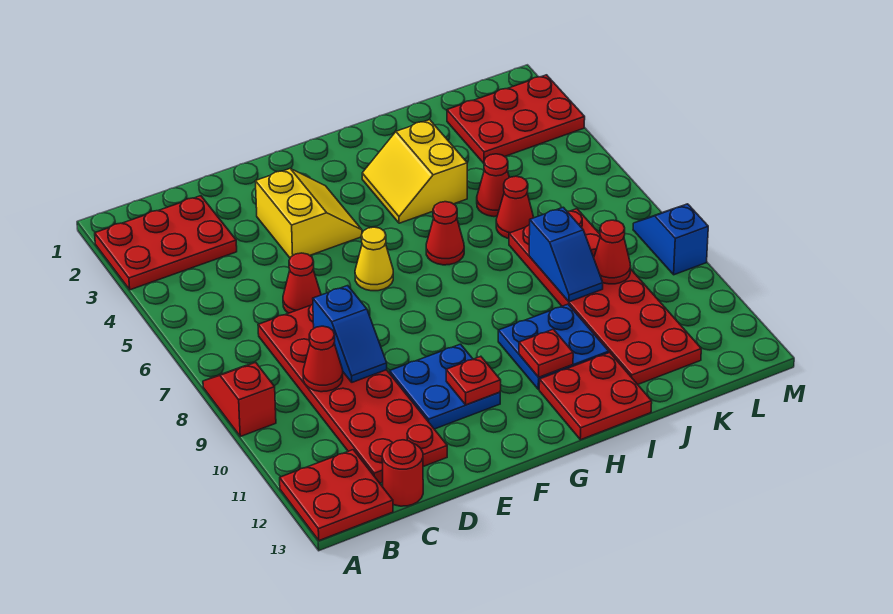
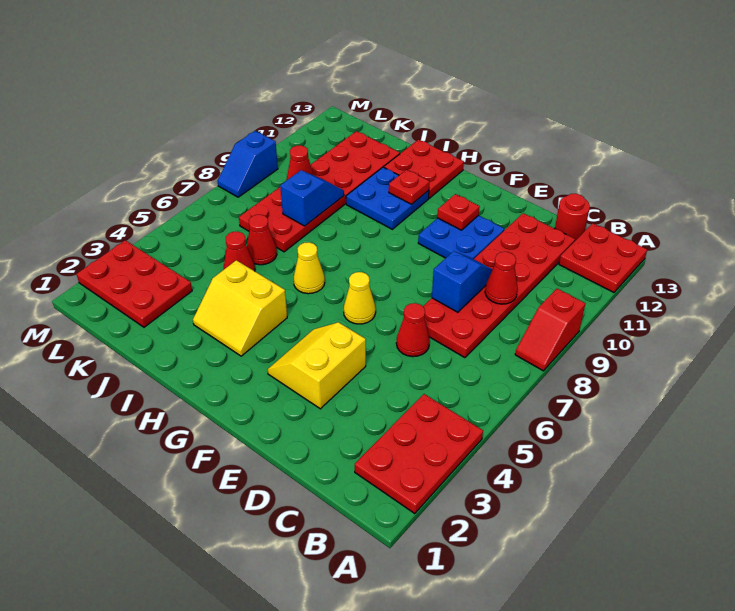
red 2x3 plate [95,196,237,290] -> red 2x3 plate turned to [355,394,483,513]
yellow 2x2 slope [362,120,467,223] -> yellow 2x2 slope turned to [193,260,287,356]
red 1x1 cone [426,202,464,265] -> yellow 1x1 cone [294,242,325,294]

